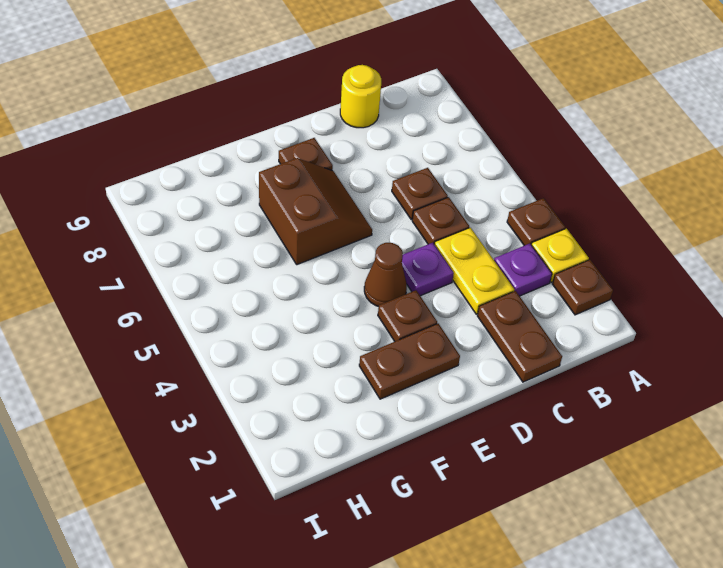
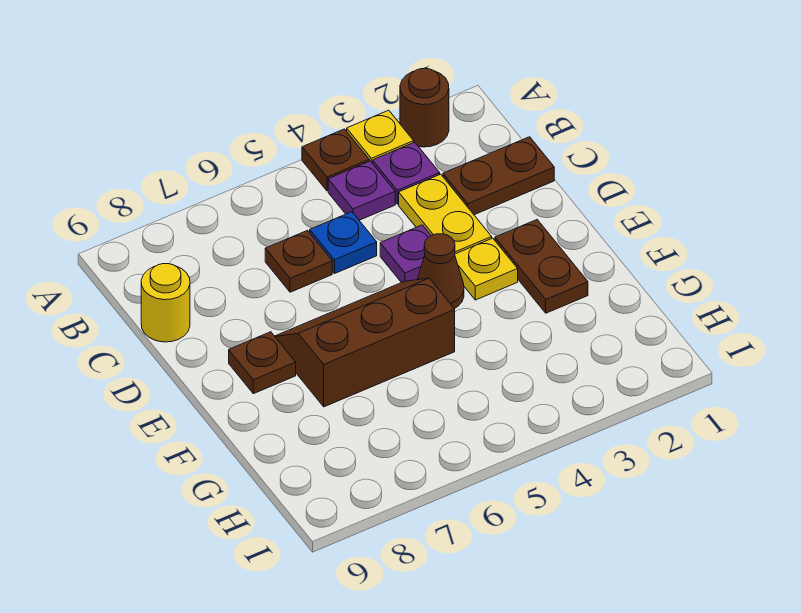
brown 1x1 plate [553,260,613,315] -> brown 1x1 round brick [400,69,449,147]
none -> purple 1x1 plate [328,161,395,220]
yellow 1x2 plate [434,228,514,314] -> yellow 1x2 plate turned to [399,174,492,254]
brown 1x1 plate [412,197,469,244] -> blue 1x1 plate [310,212,377,273]
brown 1x1 plate [378,290,437,341] -> yellow 1x1 plate [455,238,518,300]
brown 2x2 slope [259,158,372,265] -> brown 2x3 slope [275,278,455,407]

